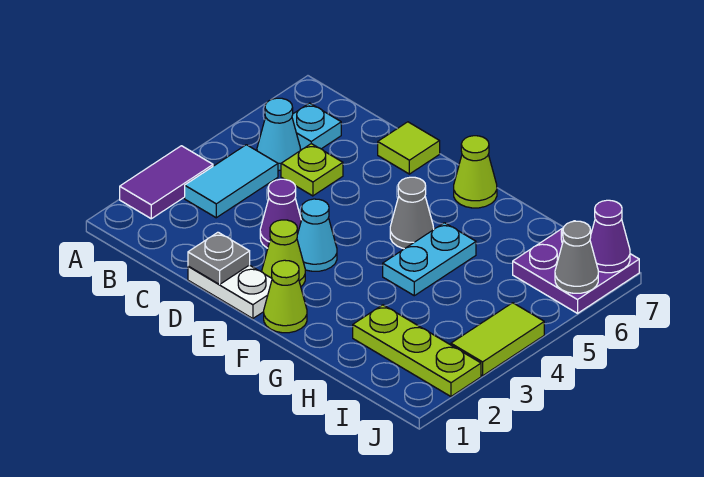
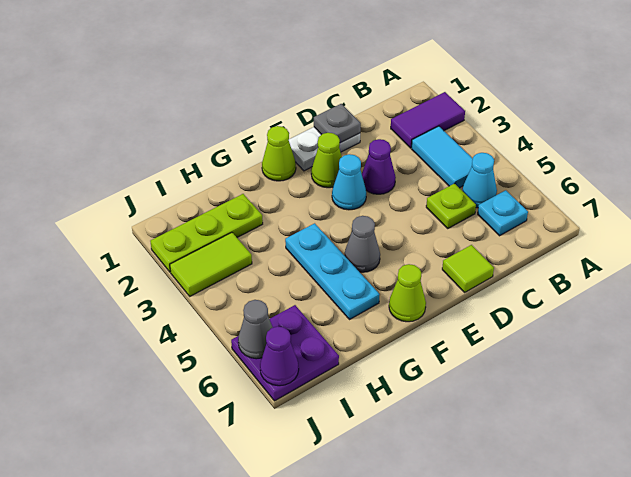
purple 1x2 tile [120,146,213,219] -> purple 1x2 tile turned to [391,92,465,148]
cyan 1x2 plate [383,223,476,296] -> cyan 1x3 plate [285,223,380,320]
lime 1x2 tile [451,303,544,376] -> lime 1x2 tile turned to [170,233,252,296]

